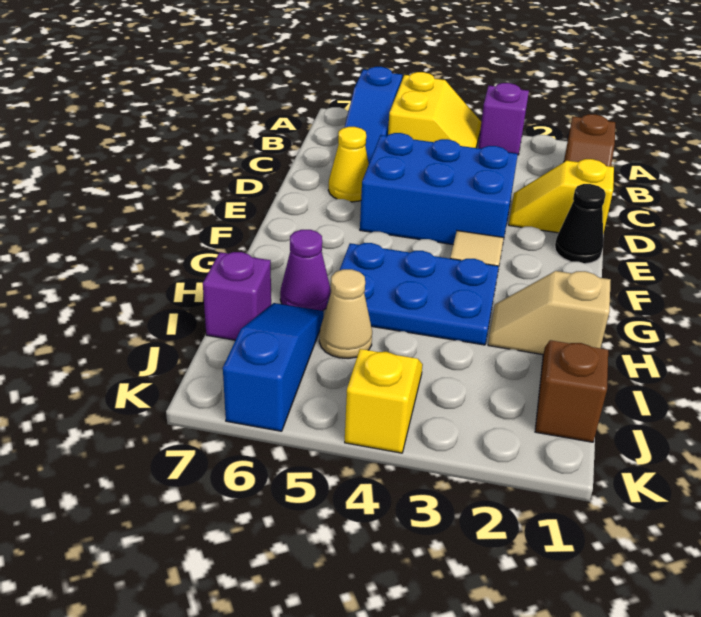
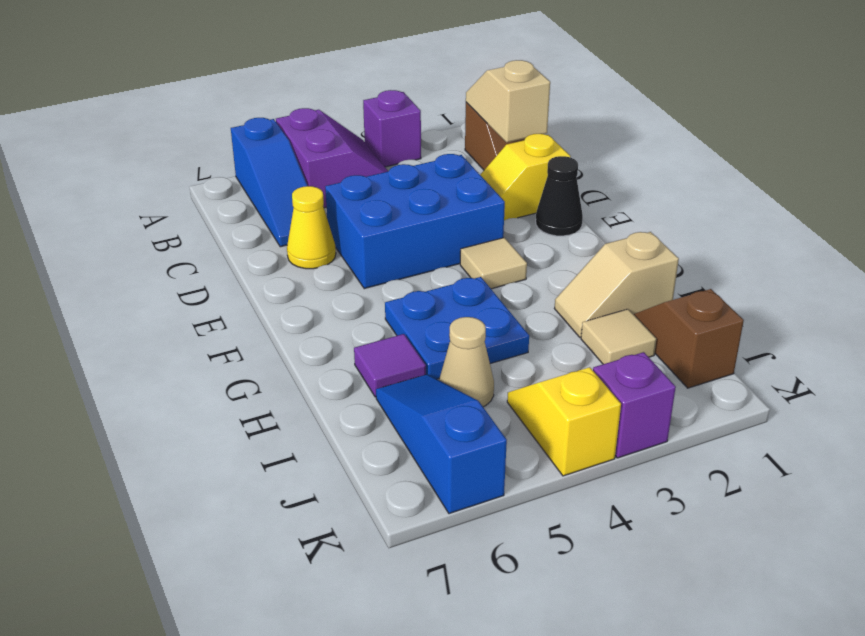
yellow 2x2 slope [388,72,481,148] -> purple 2x2 slope [276,108,389,208]
none -> tan 1x2 slope [466,60,550,142]
blue 2x3 plate [327,243,499,345] -> blue 2x2 plate [385,277,529,379]
purple 1x1 cone [280,230,331,311] -> purple 1x1 tile [354,334,426,397]
none -> tan 1x1 tile [581,309,656,364]
purple 1x1 brick [203,252,271,340] -> purple 1x1 brick moved to [593,352,676,458]

